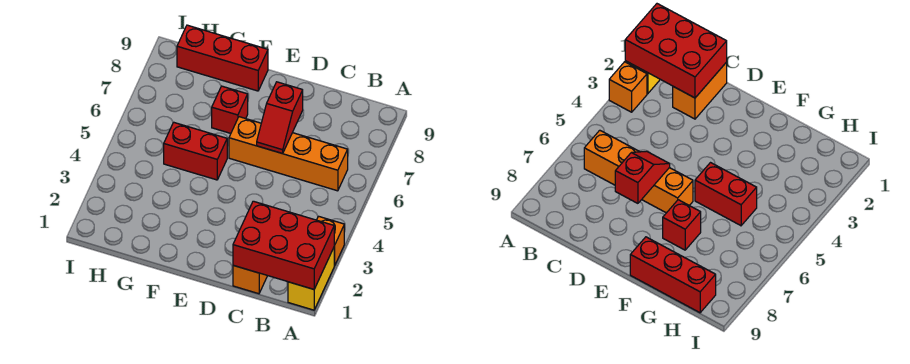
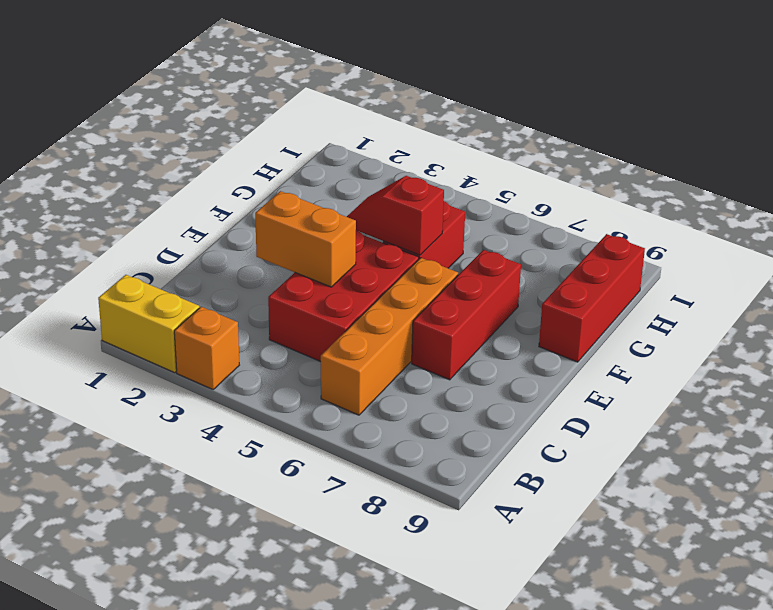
red 2x3 brick [233,201,334,289] -> red 2x3 brick moved to [268,231,419,362]
orange 1x2 brick [233,265,267,294] -> orange 1x2 brick moved to [255,191,356,287]
red 1x2 slope [257,82,303,154] -> red 1x2 slope moved to [347,176,444,255]
red 1x1 brick [212,86,248,133] -> red 1x3 brick [412,250,521,380]

